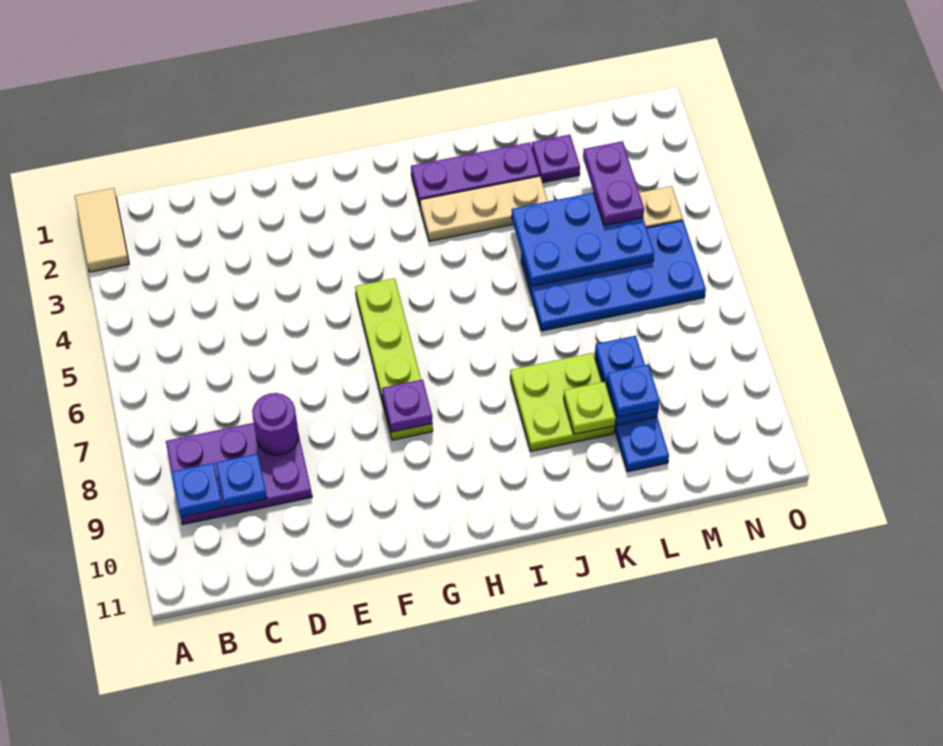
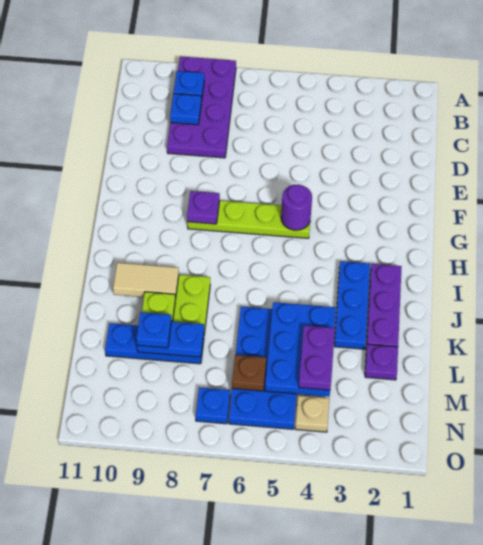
tan 1x2 tile [75,188,129,272] -> tan 1x2 tile moved to [113,263,179,299]
purple 2x3 plate [166,423,312,524] -> purple 2x4 plate [167,56,236,158]
purple 1x1 round brick [252,393,298,455] -> purple 1x1 round brick moved to [281,185,312,230]
tan 1x3 plate [420,176,548,241] -> blue 1x3 plate [334,261,370,349]
purple 1x2 plate [583,141,644,225] -> purple 1x2 plate turned to [299,325,335,390]
none -> brown 1x1 plate [232,355,266,391]
none -> blue 1x1 plate [196,387,230,424]

